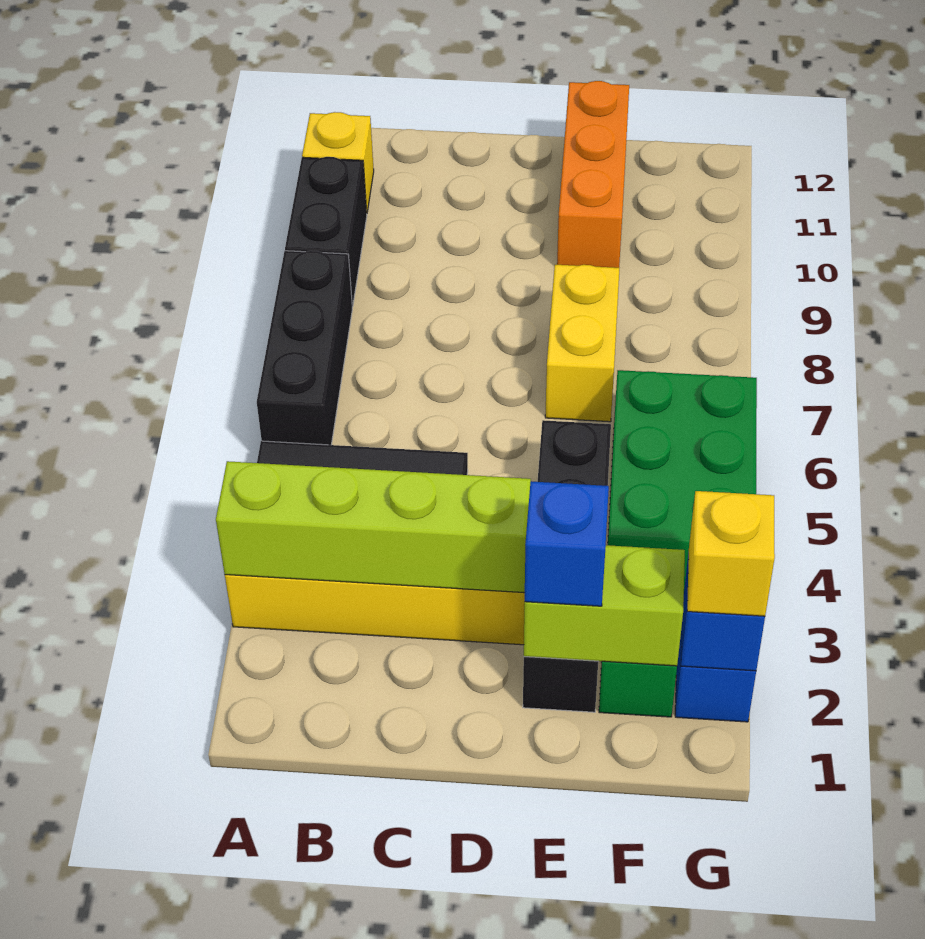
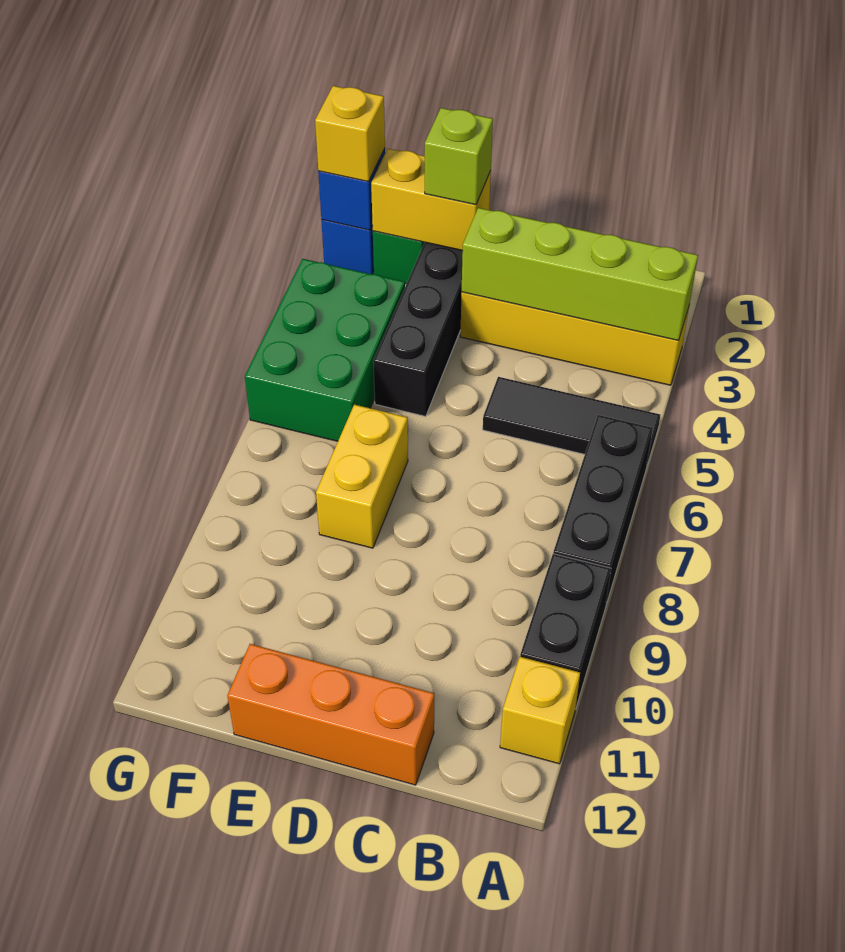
lime 1x2 brick [524,545,685,666] -> yellow 1x2 brick [371,149,491,251]
blue 1x1 brick [525,481,609,606] -> lime 1x1 brick [425,108,493,205]
orange 1x3 brick [557,81,629,268] -> orange 1x3 brick turned to [227,644,434,785]

